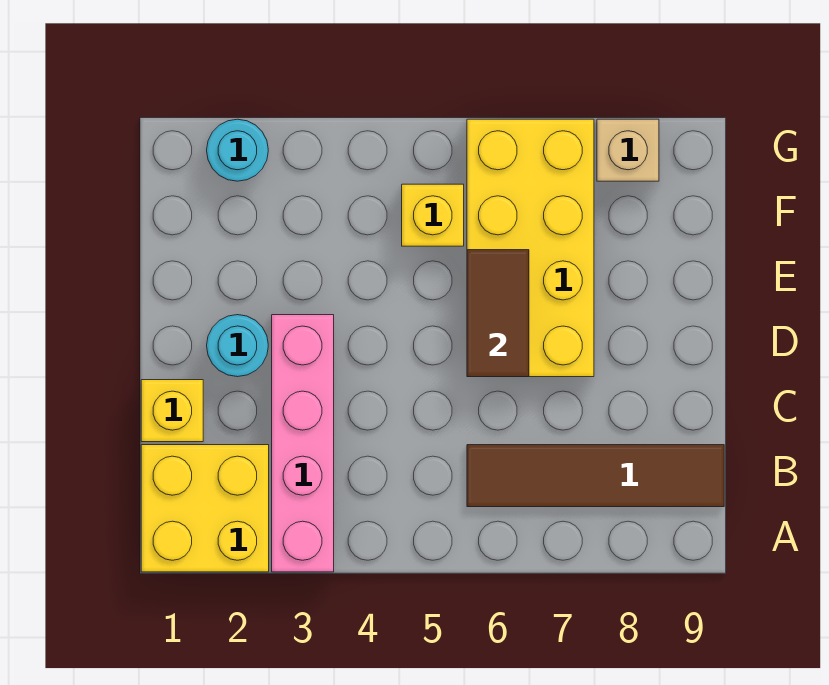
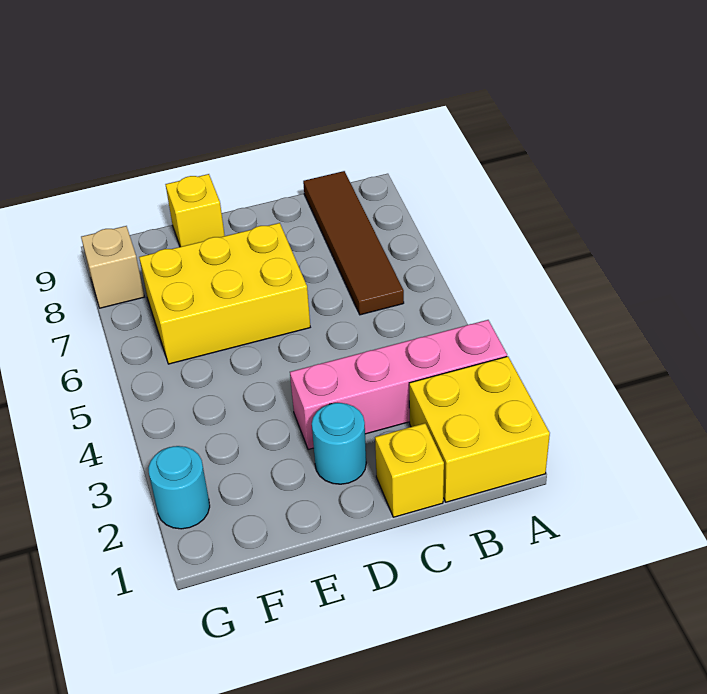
yellow 2x4 brick [467,119,594,377] -> yellow 2x3 brick [139,223,310,364]
brown 1x2 tile [467,250,529,377] -> none
yellow 1x1 brick [402,184,464,246] -> yellow 1x1 brick moved to [165,174,225,247]

